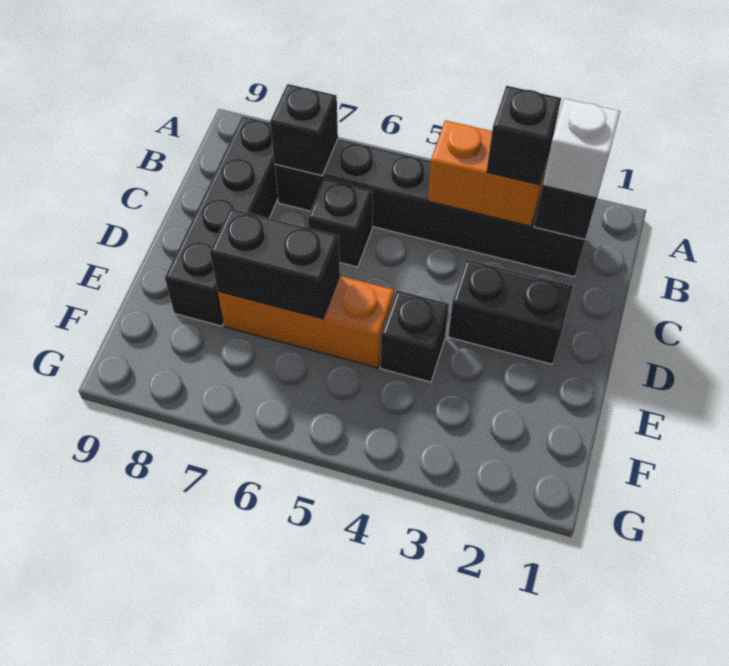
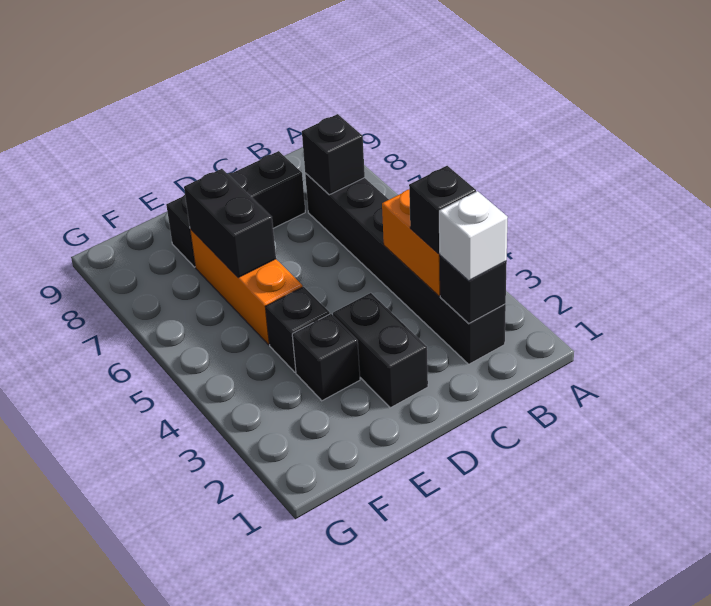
black 1x4 brick [165,116,278,326] -> black 1x3 brick [166,151,305,267]
black 1x1 brick [308,179,373,267] -> black 1x1 brick moved to [292,314,360,401]

